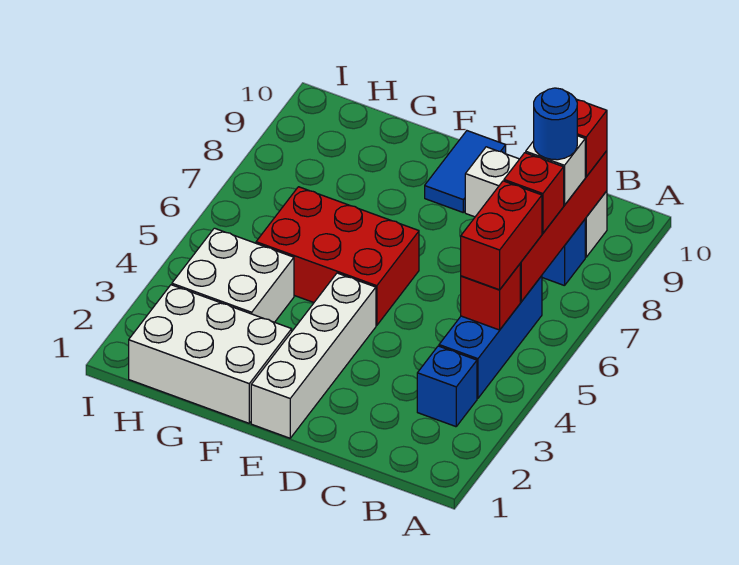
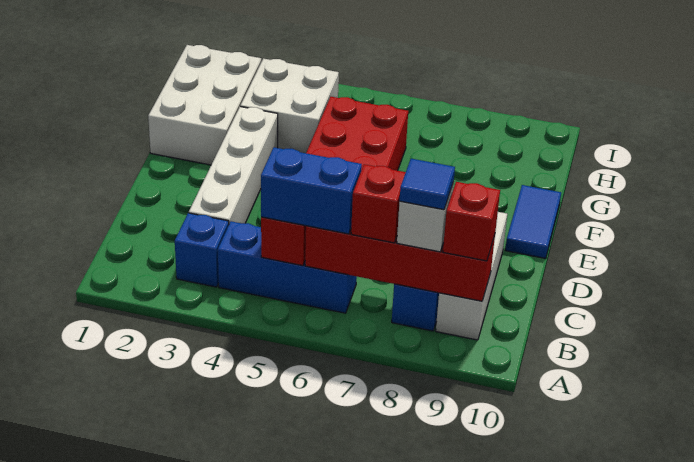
red 1x2 brick [461,181,542,290] -> blue 1x2 brick [261,147,362,234]
blue 1x1 round brick [534,88,577,160] -> blue 1x1 tile [400,159,455,210]
white 1x4 brick [251,273,376,438] -> white 1x4 brick turned to [189,107,278,223]
blue 1x2 tile [425,131,506,212] -> blue 1x2 tile turned to [505,185,561,259]

